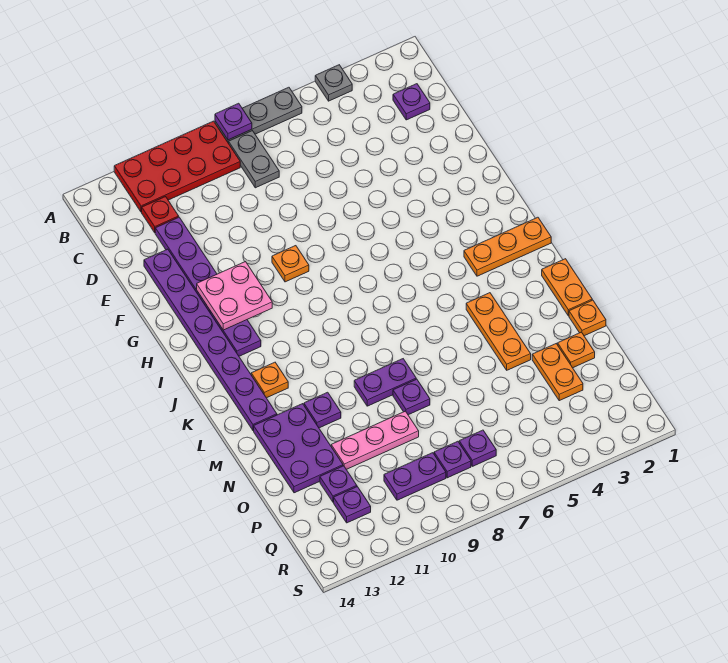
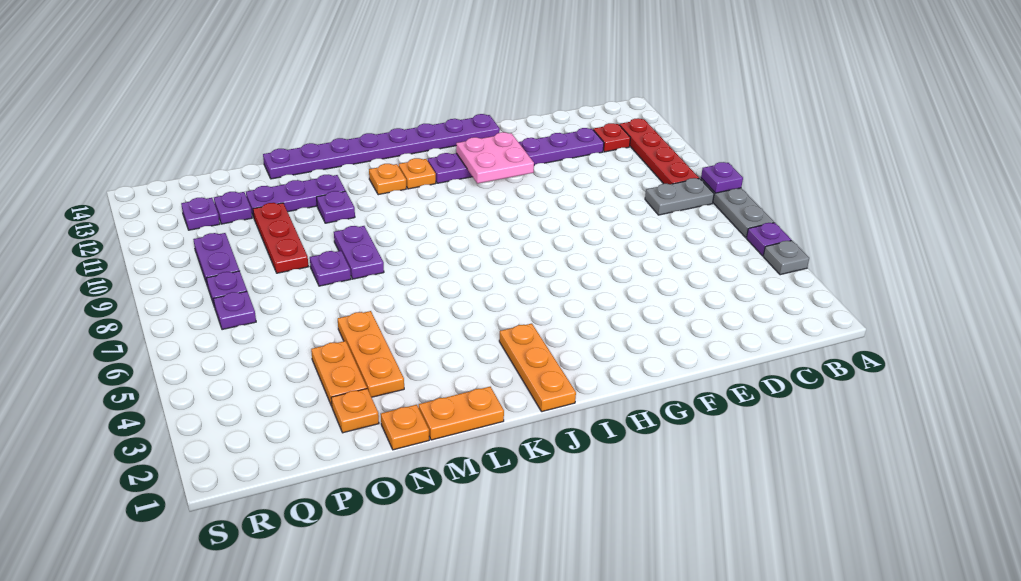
red 2x4 plate [114,121,240,212] -> red 1x4 plate [619,118,699,184]
purple 1x1 plate [393,84,430,120] -> purple 1x1 plate moved to [746,223,791,256]
purple 1x8 plate [144,249,277,431] -> purple 1x8 plate moved to [263,114,500,179]
orange 1x1 plate [272,246,309,282] -> orange 1x1 plate moved to [399,158,436,189]
orange 1x3 plate [466,293,531,370] -> orange 1x3 plate turned to [338,311,404,397]
purple 2x3 plate [254,404,343,493] -> purple 1x3 plate [246,175,346,217]
orange 1x2 plate [532,344,583,401] -> orange 1x2 plate turned to [311,341,367,406]
pink 1x3 plate [331,411,419,469] -> red 1x3 plate [253,203,308,273]

